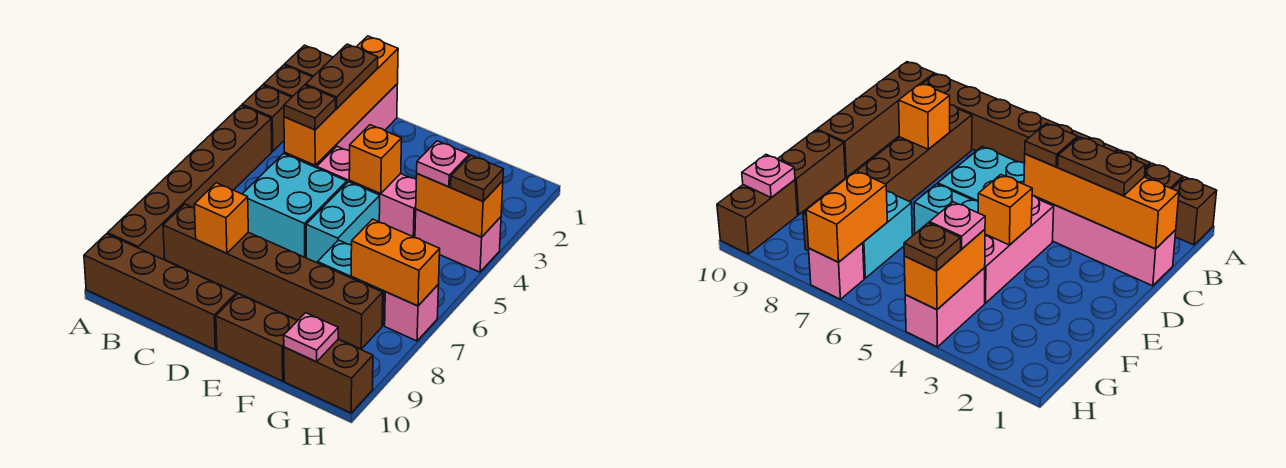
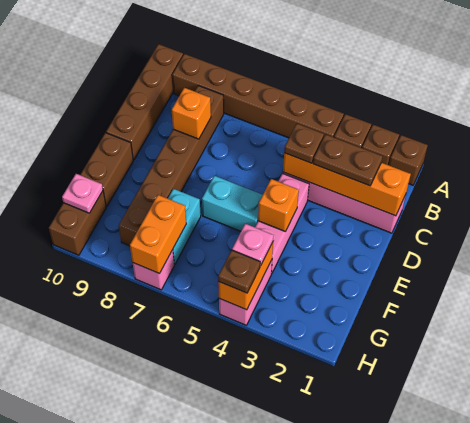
cyan 2x2 brick [243,154,347,258] -> none

